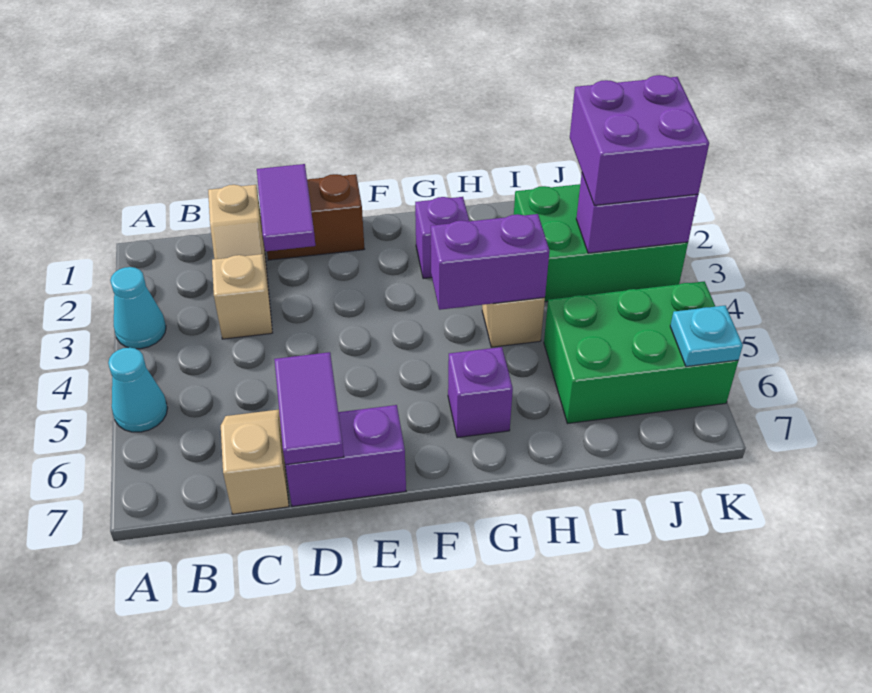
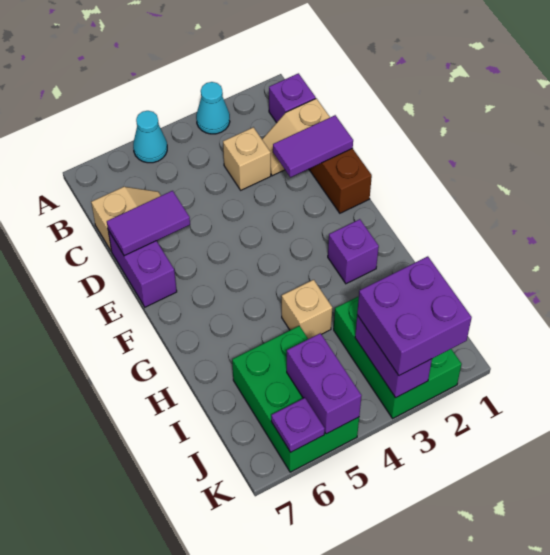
purple 1x2 brick [431,214,550,310] -> purple 1x2 brick moved to [287,333,362,434]
purple 1x1 brick [448,347,513,438] -> purple 1x1 brick moved to [269,73,316,123]
cyan 1x1 plate [670,306,743,367] -> purple 1x1 plate [271,398,325,452]

